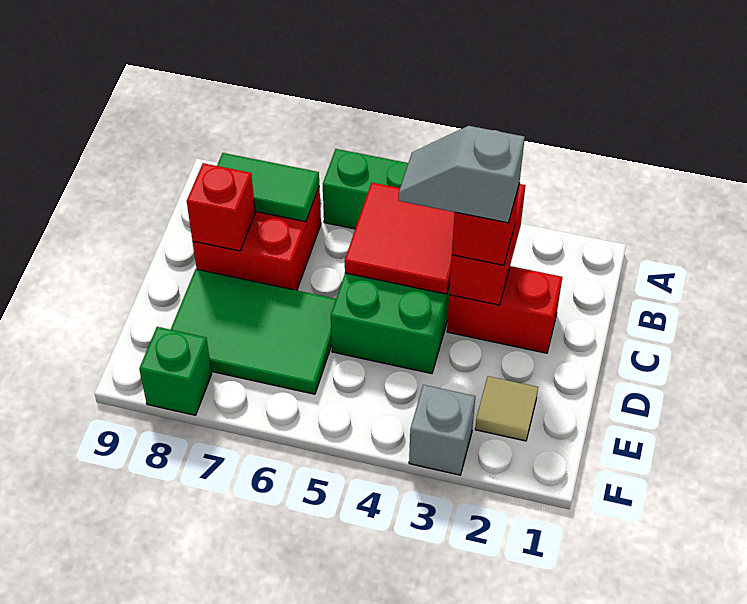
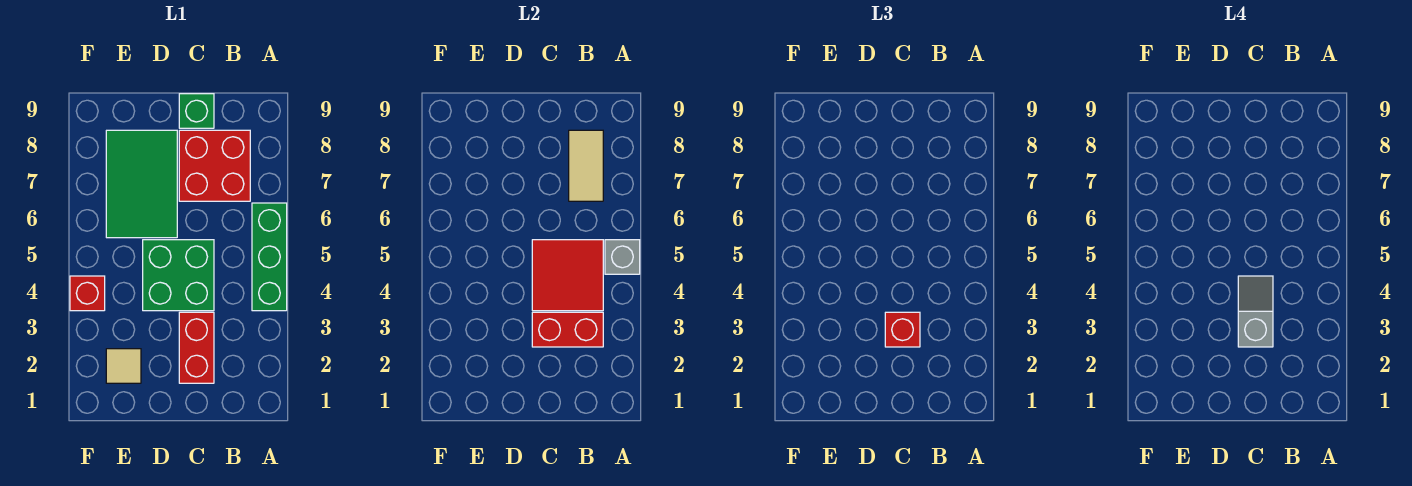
green 1x2 tile [217,153,319,222] -> tan 1x2 tile [569,130,603,201]
red 1x1 brick [187,163,255,251] -> red 1x1 brick moved to [70,276,105,311]
grey 1x1 brick [409,385,475,475] -> grey 1x1 brick moved to [605,240,640,274]
green 1x1 brick [139,327,212,415] -> green 1x1 brick moved to [179,94,214,128]

